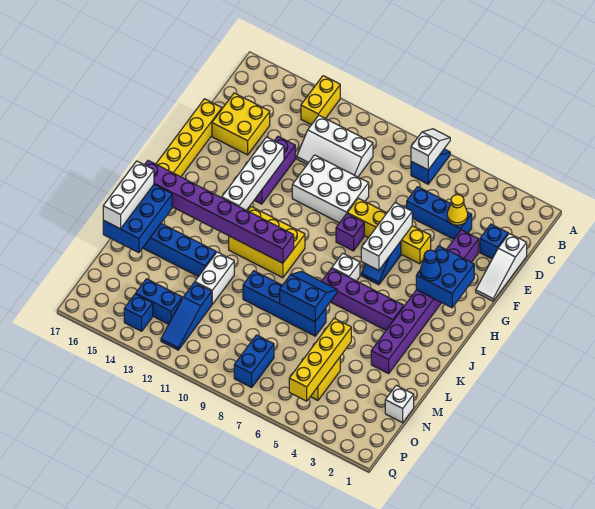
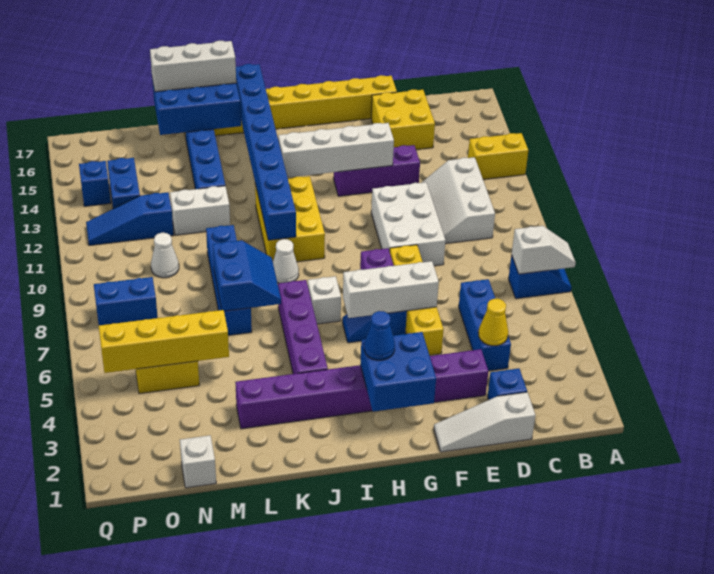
none -> white 1x1 cone [273,239,299,283]
purple 1x8 brick [145,160,294,263] -> blue 1x8 brick [236,64,296,240]
none -> white 1x1 cone [151,233,179,278]

